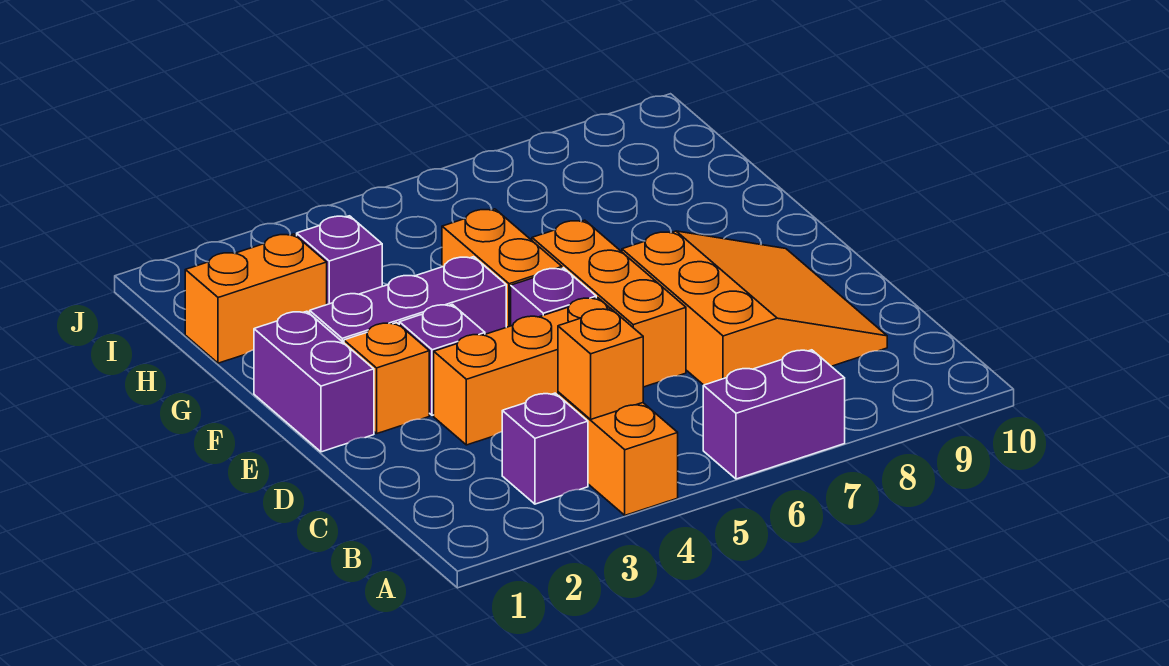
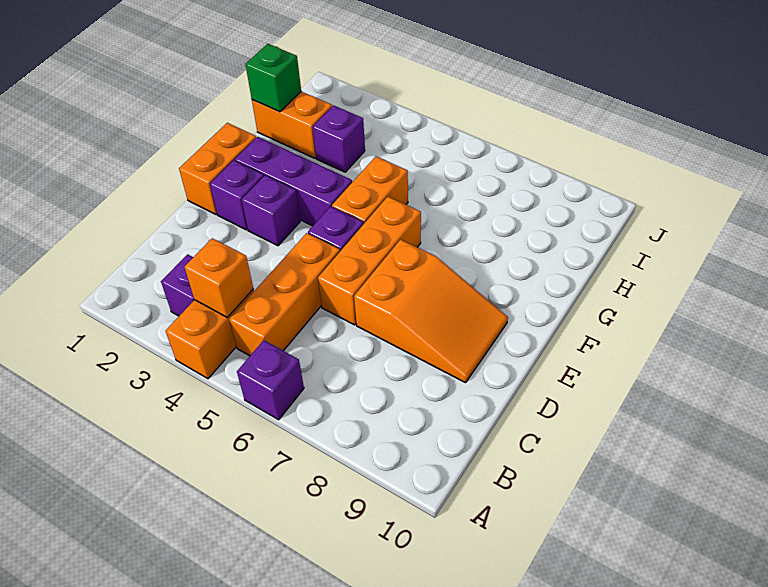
purple 1x2 brick [703,350,845,479] -> purple 1x1 brick [237,340,304,420]
orange 3x3 slope [622,231,887,385] -> orange 2x3 slope [354,240,508,383]
orange 1x3 brick [434,298,610,445] -> orange 1x3 brick turned to [229,233,340,356]
purple 1x2 brick [254,311,374,452] -> orange 1x2 brick [179,123,256,214]
orange 1x1 brick [344,323,429,434] -> purple 1x1 brick [210,160,264,230]
none -> green 1x1 brick [245,44,301,112]

